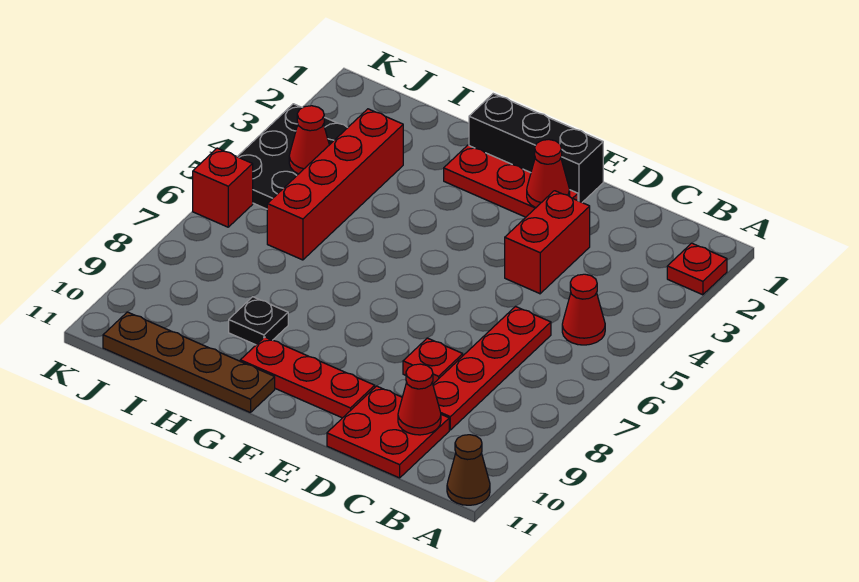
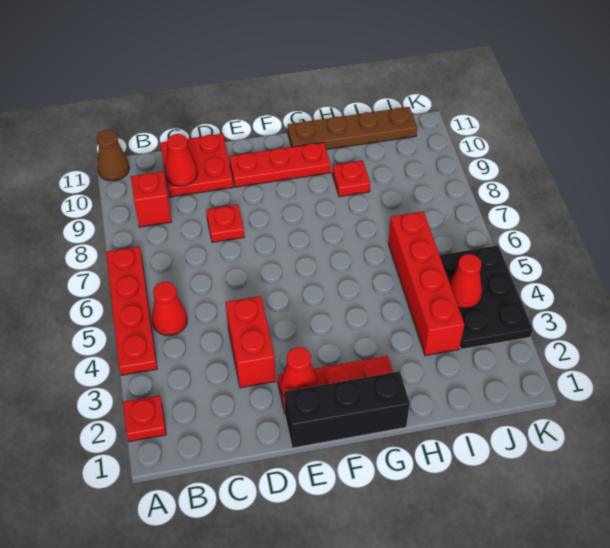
red 1x4 plate [433,306,551,430] -> red 1x4 plate moved to [106,247,157,375]
black 1x1 plate [229,297,288,345] -> red 1x1 plate [332,161,370,197]
red 1x1 brick [193,148,253,227] -> red 1x1 brick moved to [131,172,171,227]

